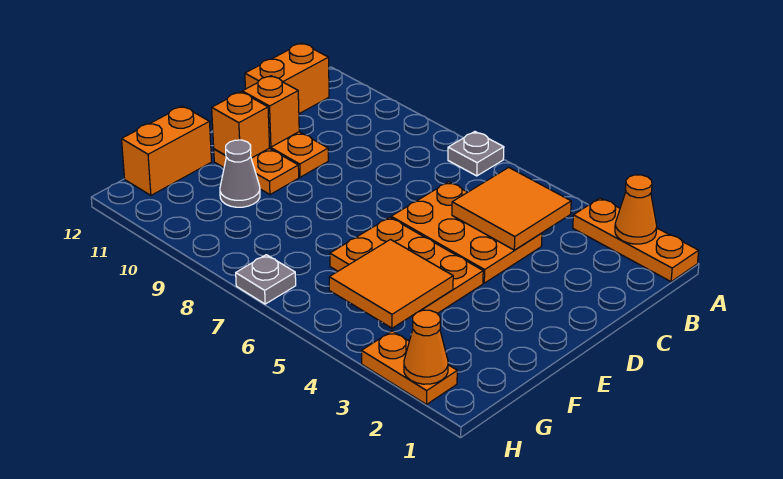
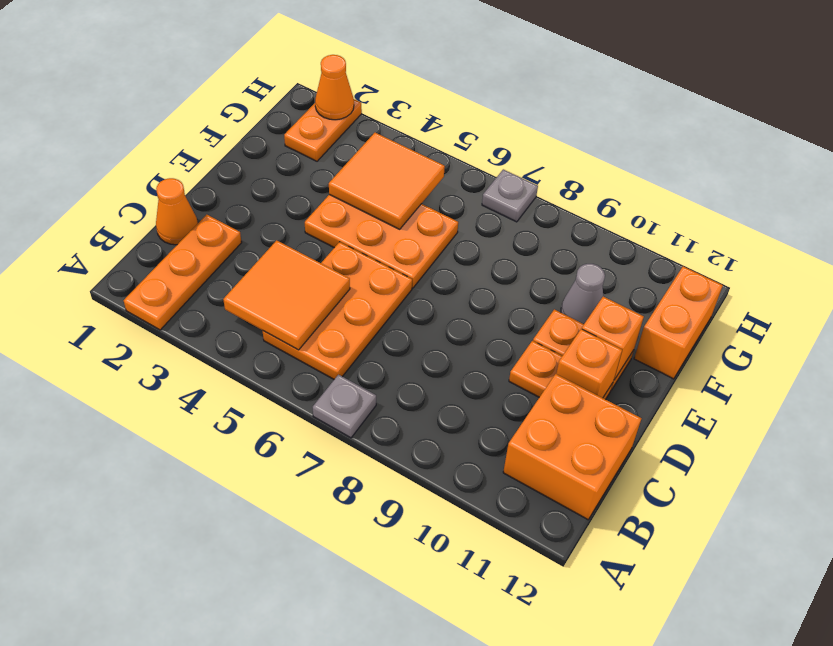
orange 1x3 plate [573,198,699,282] -> orange 1x3 plate turned to [124,215,242,330]
orange 1x1 cone [615,175,657,244] -> orange 1x1 cone moved to [156,178,198,245]
orange 1x2 brick [245,43,329,114] -> orange 2x2 brick [503,374,642,519]
orange 2x3 plate [391,182,542,283] -> orange 2x3 plate turned to [262,242,412,379]
orange 1x2 plate [362,331,457,404] -> orange 1x2 plate turned to [284,99,362,161]

